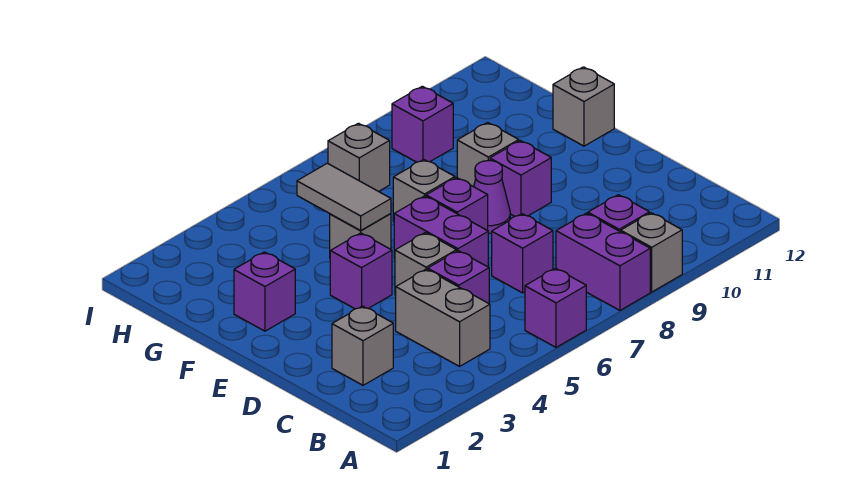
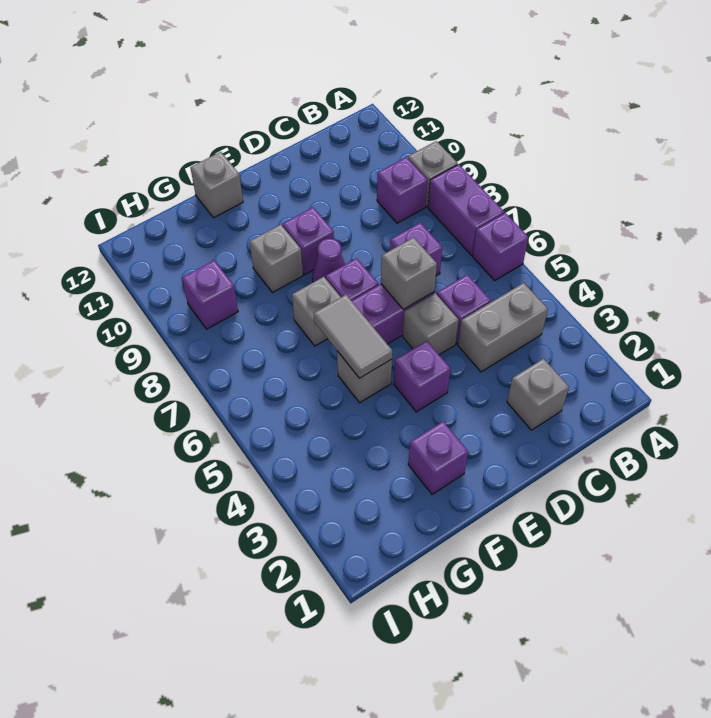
purple 1x2 brick [556,213,650,310] -> purple 1x2 brick turned to [428,164,504,255]
grey 1x2 tile [297,163,391,230] -> grey 1x2 tile turned to [314,295,392,378]
grey 1x1 brick [328,123,390,192] -> grey 1x1 brick moved to [381,237,437,310]

